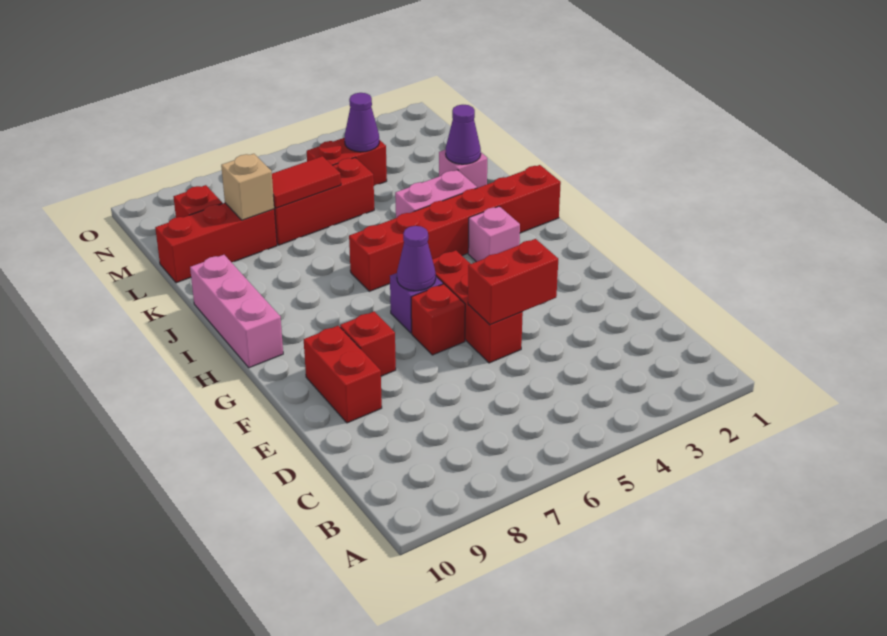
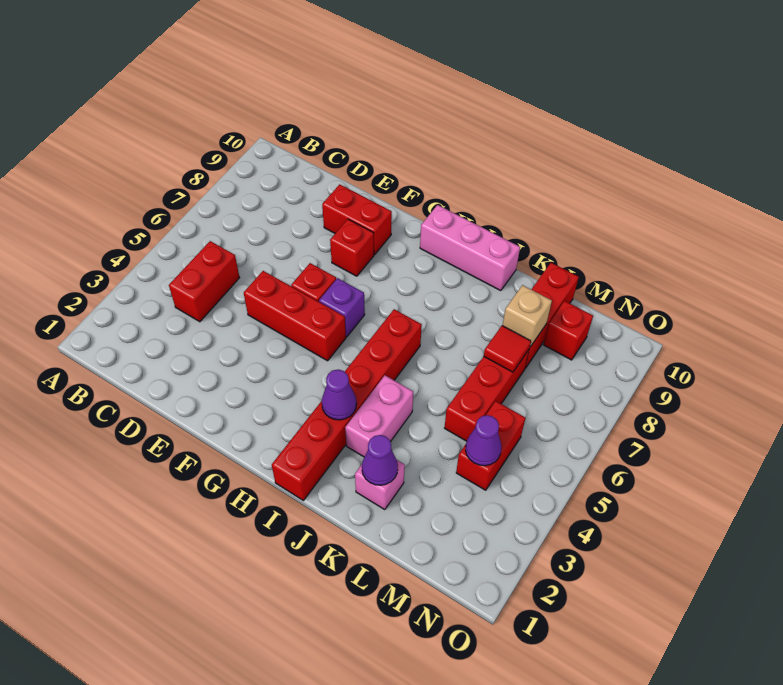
red 1x2 brick [468,239,558,325] -> red 1x2 brick moved to [169,241,240,322]
purple 1x1 cone [397,226,436,291] -> purple 1x1 cone moved to [322,369,357,420]
pink 1x1 brick [468,206,520,262] -> none
red 1x2 tile [272,156,341,208] -> red 1x1 tile [484,326,531,372]

